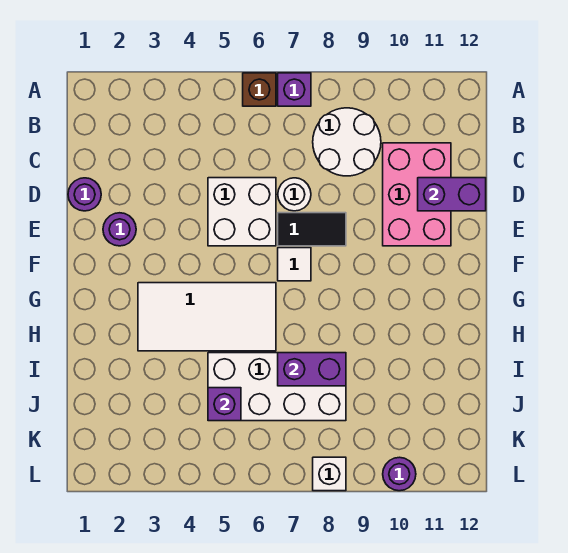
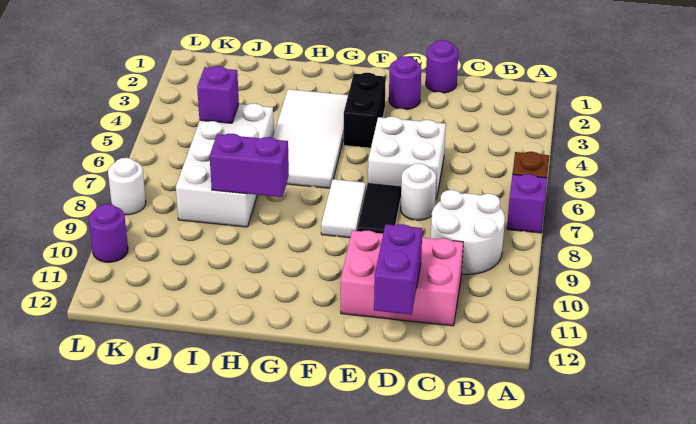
none -> black 1x2 brick [344,73,386,148]
white 1x1 tile [278,248,311,281] -> white 1x2 tile [321,179,366,238]
purple 1x2 brick [278,353,346,386] -> purple 1x2 brick turned to [210,134,289,197]
white 1x1 brick [313,457,346,491] -> white 1x1 round brick [108,158,146,215]

